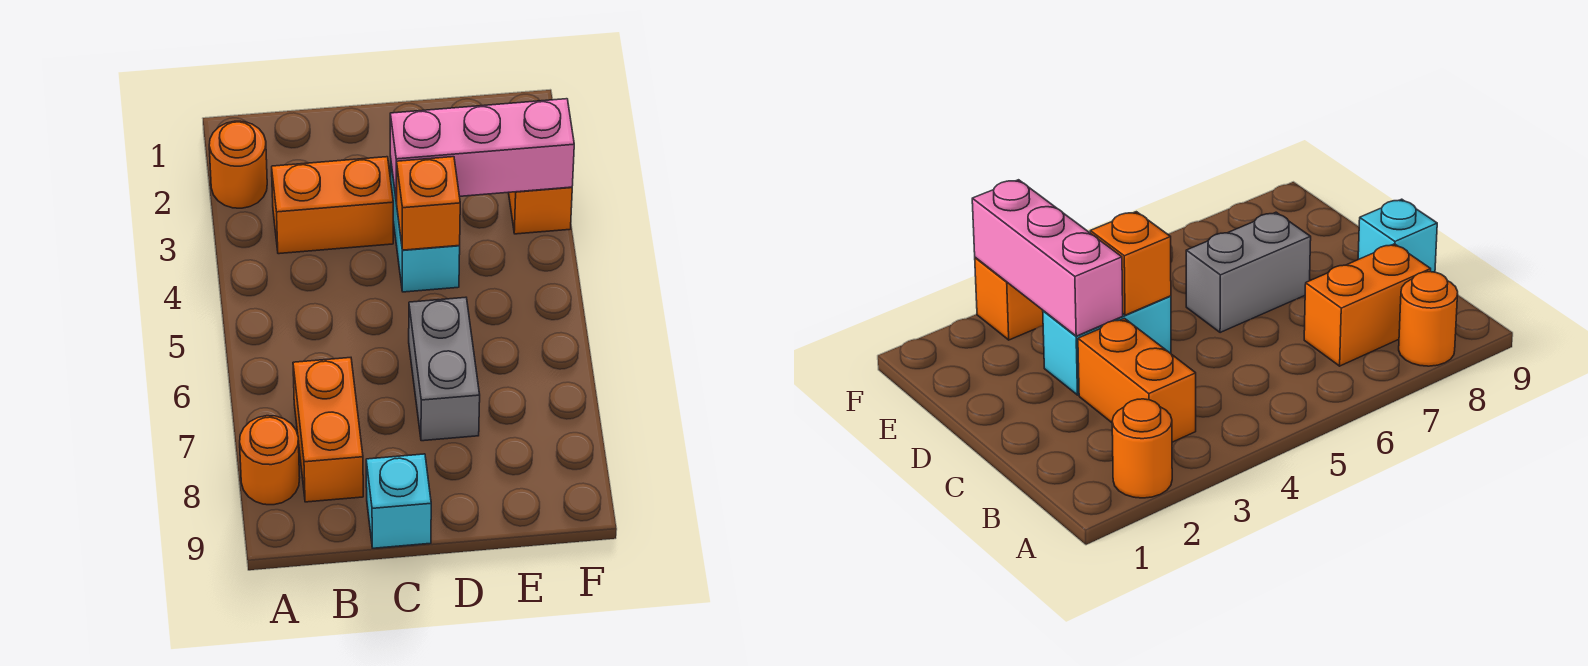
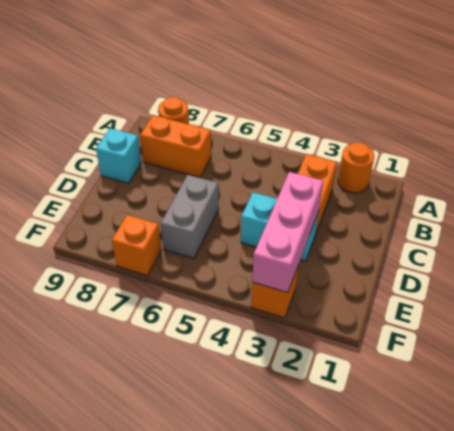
orange 1x1 brick [396,157,460,250] -> orange 1x1 brick moved to [112,215,161,276]
grey 1x2 brick [409,297,480,441] -> grey 1x2 brick turned to [161,175,219,258]

